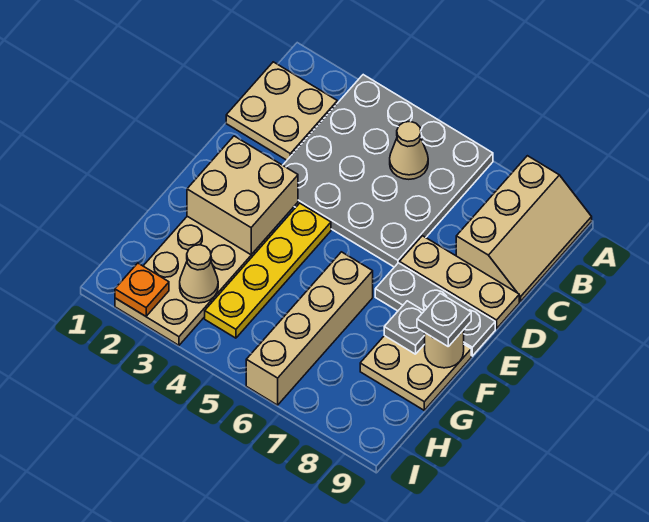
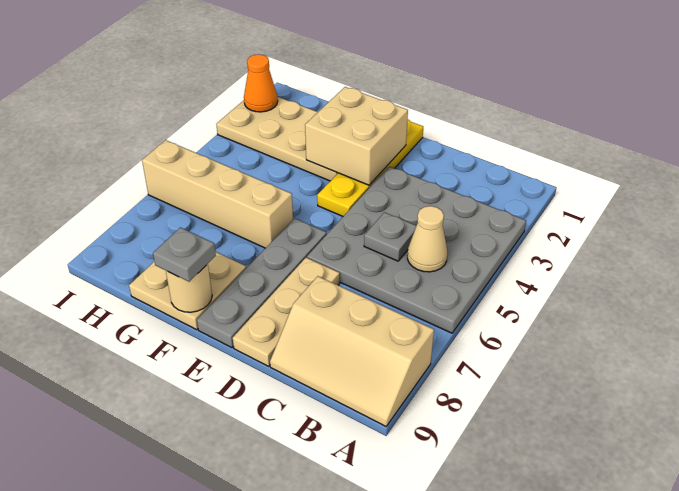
tan 2x2 plate [226,62,337,160] -> none
yellow 1x4 plate [205,203,331,338] -> yellow 1x4 plate turned to [317,120,423,216]
grey 1x3 plate [375,263,495,356] -> grey 1x4 plate [197,218,327,348]
grey 1x1 plate [384,301,425,354] -> grey 1x1 plate moved to [364,212,416,261]
tan 1x1 cone [180,245,218,303] -> none
orange 1x1 plate [115,263,169,316] -> orange 1x1 cone [244,54,278,112]

